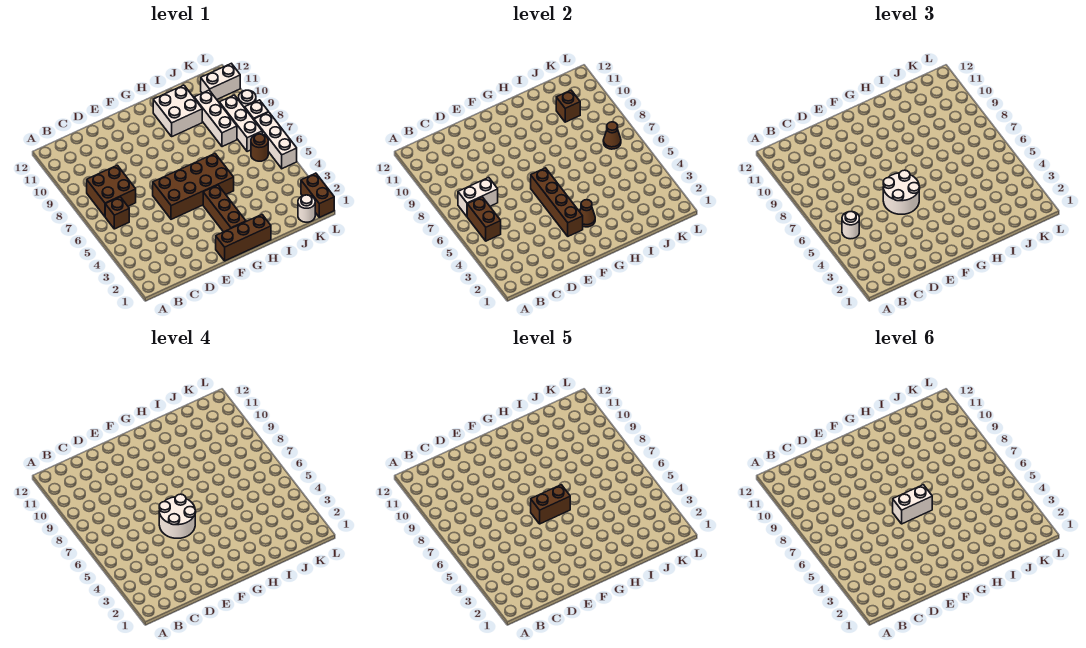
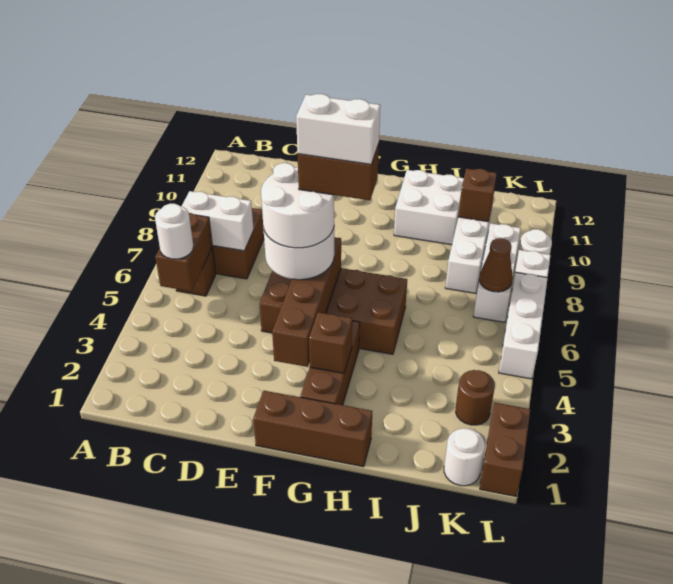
brown 1x1 cone [580,200,595,227] -> brown 1x1 brick [309,312,352,373]
brown 1x1 round brick [251,134,268,161] -> brown 1x1 round brick moved to [456,370,495,425]
white 1x2 brick [201,63,240,99] -> none

